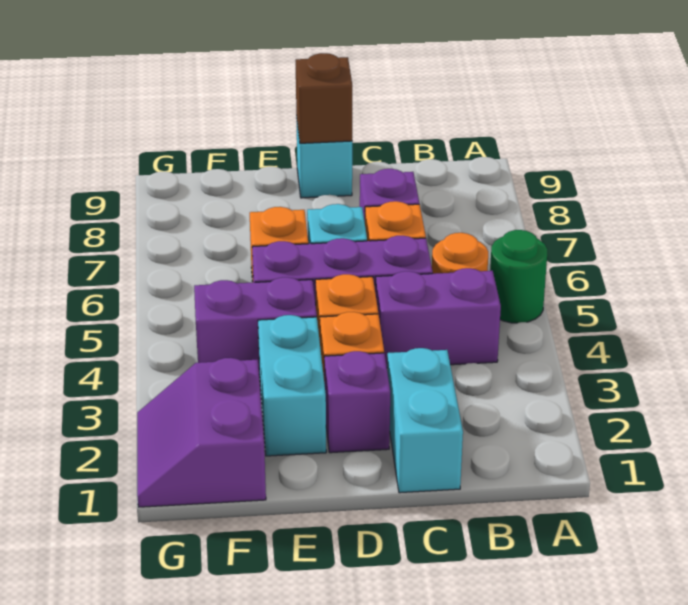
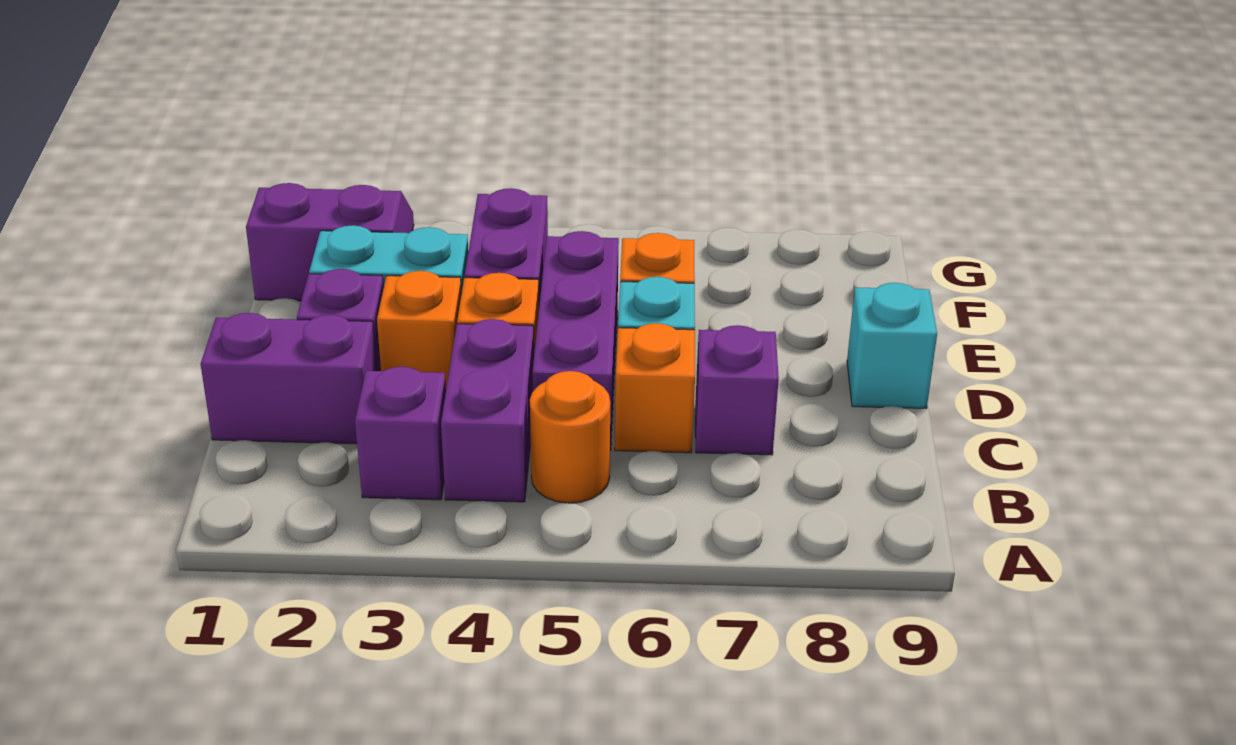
green 1x1 round brick [490,230,547,323] -> none
none -> purple 1x1 brick [355,367,446,500]
cyan 1x2 brick [387,348,463,493] -> purple 1x2 brick [201,313,377,444]
brown 1x1 brick [296,53,352,143] -> none

